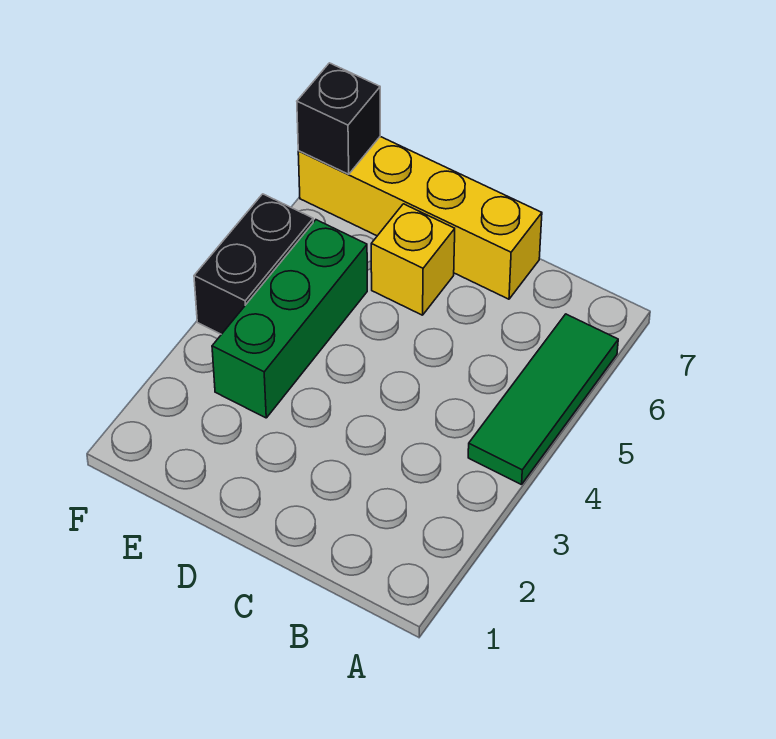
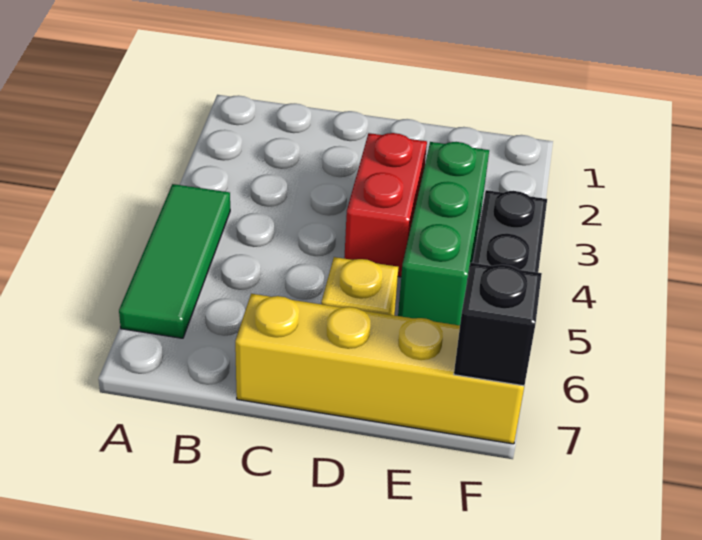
none -> red 1x2 brick [344,133,427,277]

